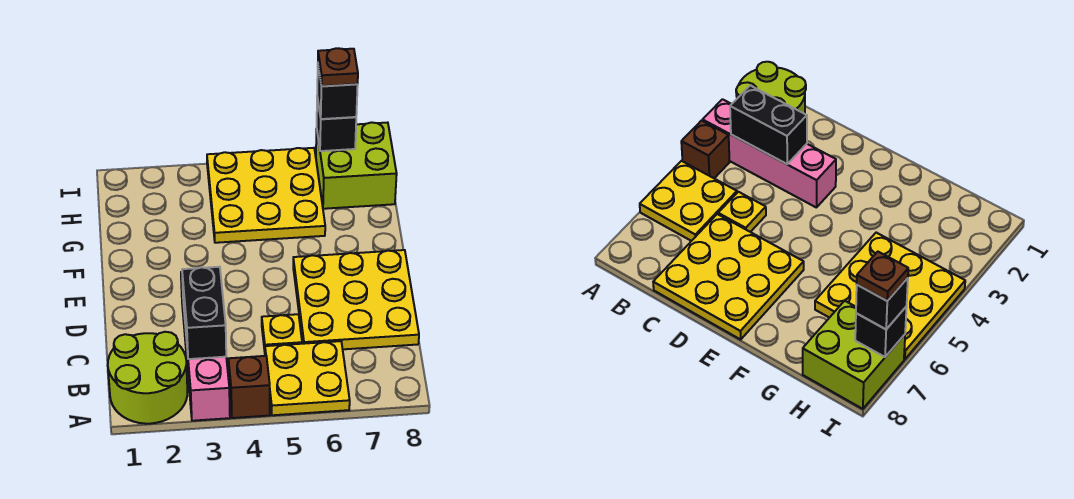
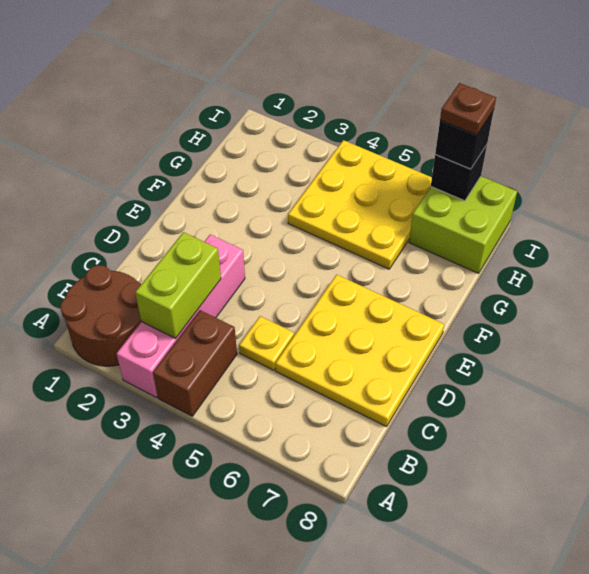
lime 2x2 round brick [108,332,187,424] -> brown 2x2 round brick [60,265,141,366]
brown 1x1 brick [228,356,270,418] -> brown 1x2 brick [153,310,237,416]
yellow 2x2 plate [265,341,350,415] -> none
black 1x2 brick [182,267,226,359] -> lime 1x2 brick [135,232,221,338]

